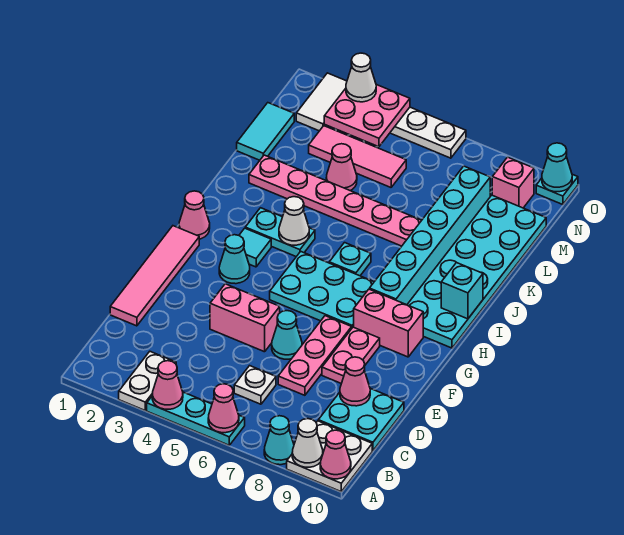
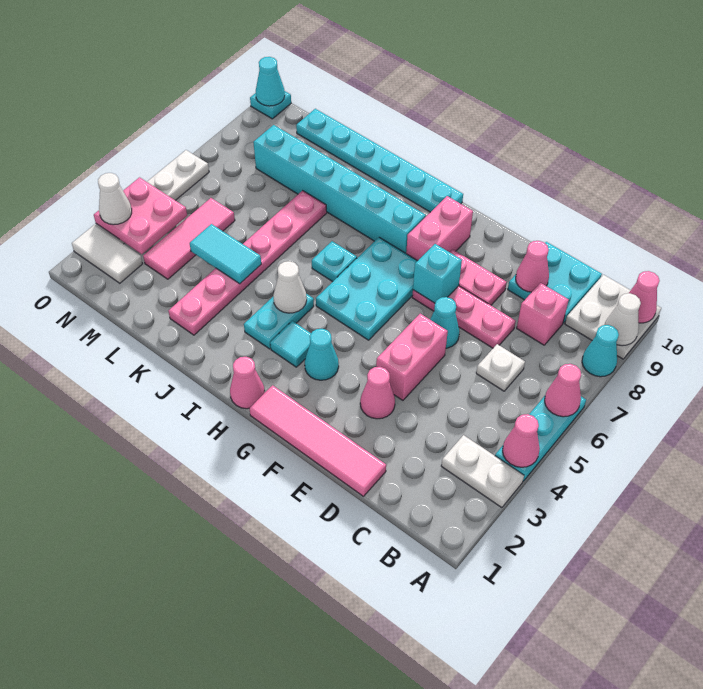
cyan 2x6 plate [407,195,546,348] -> cyan 1x6 plate [296,109,463,212]
cyan 1x1 brick [441,263,483,319] -> cyan 1x1 brick moved to [413,244,462,303]
cyan 1x2 tile [237,103,294,160] -> cyan 1x2 tile moved to [190,224,261,284]
pink 1x1 cone [326,144,357,191] -> pink 1x1 cone moved to [360,367,395,419]
pink 1x1 brick [492,157,534,208] -> pink 1x1 brick moved to [517,283,569,345]

